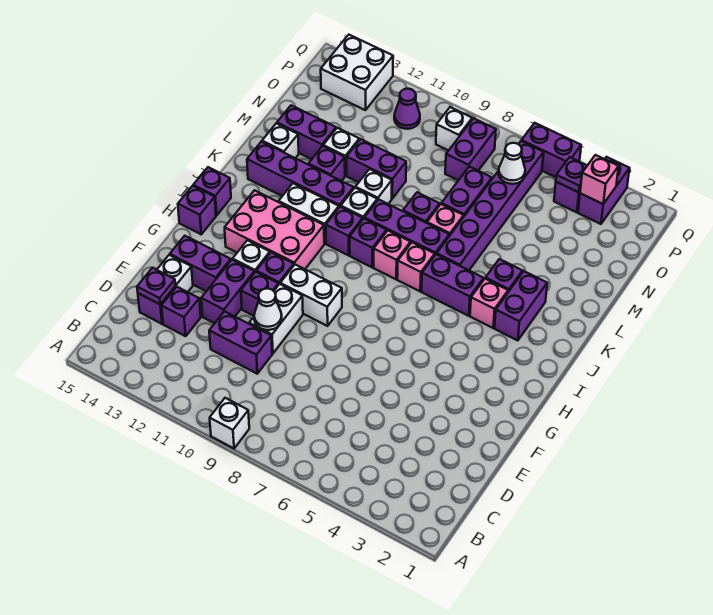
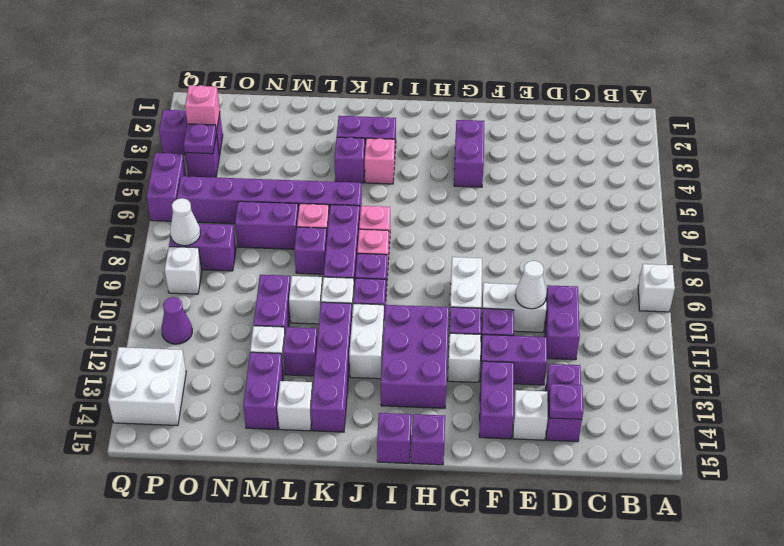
pink 2x3 brick [225,190,324,269] -> purple 2x3 brick [381,305,449,408]
purple 1x2 brick [421,254,484,316] -> purple 1x2 brick moved to [454,120,484,187]
white 1x1 cone [499,143,525,184] -> white 1x1 cone moved to [170,198,200,246]

